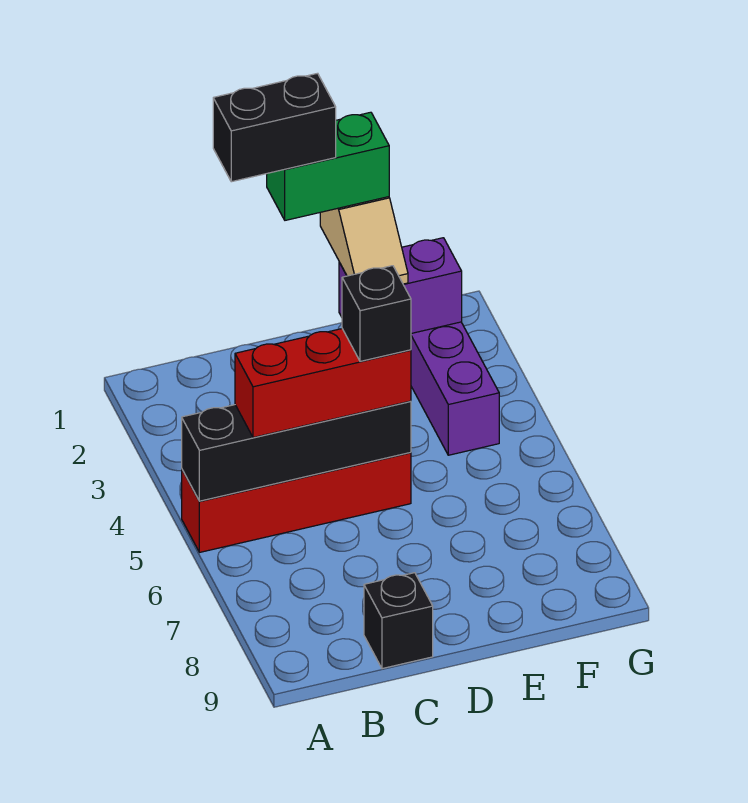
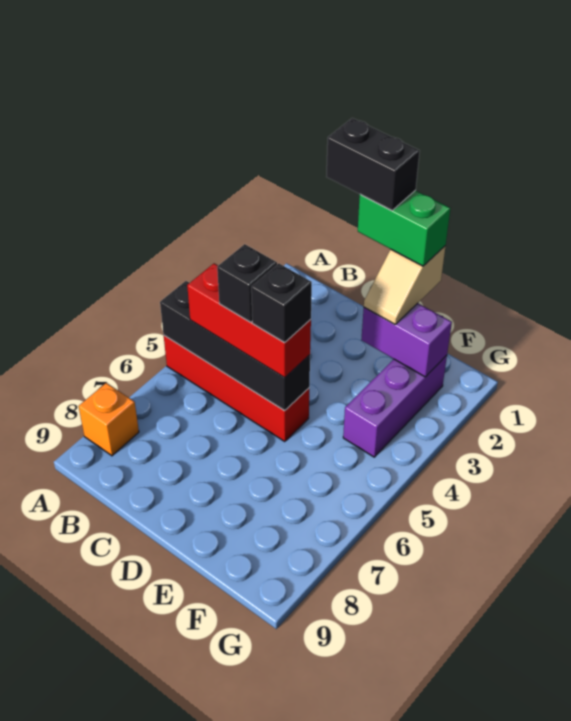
none -> orange 1x1 brick [79,383,139,456]
black 1x1 brick [364,573,433,669] -> black 1x1 brick moved to [217,244,277,322]

